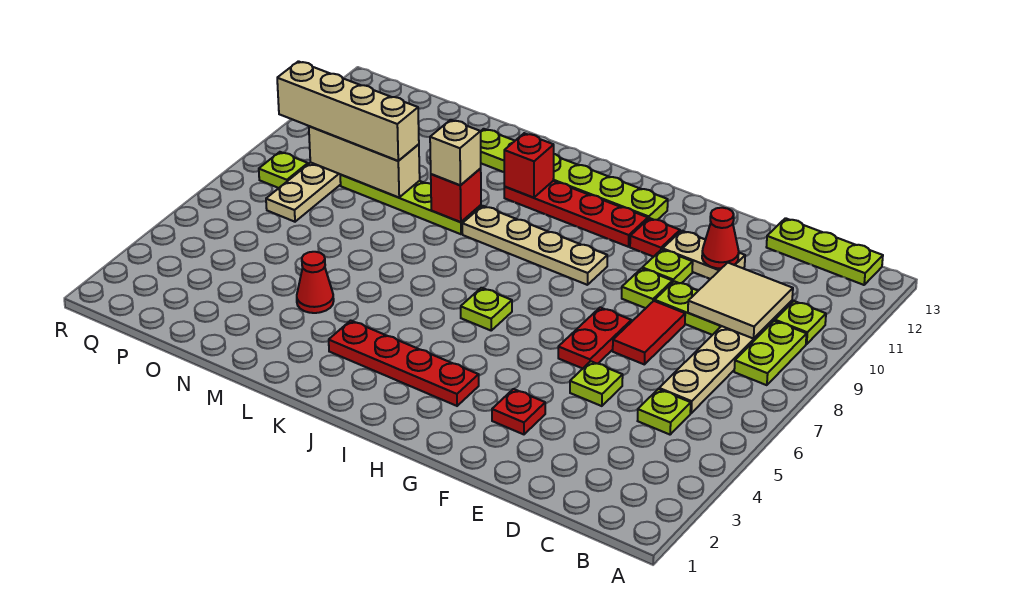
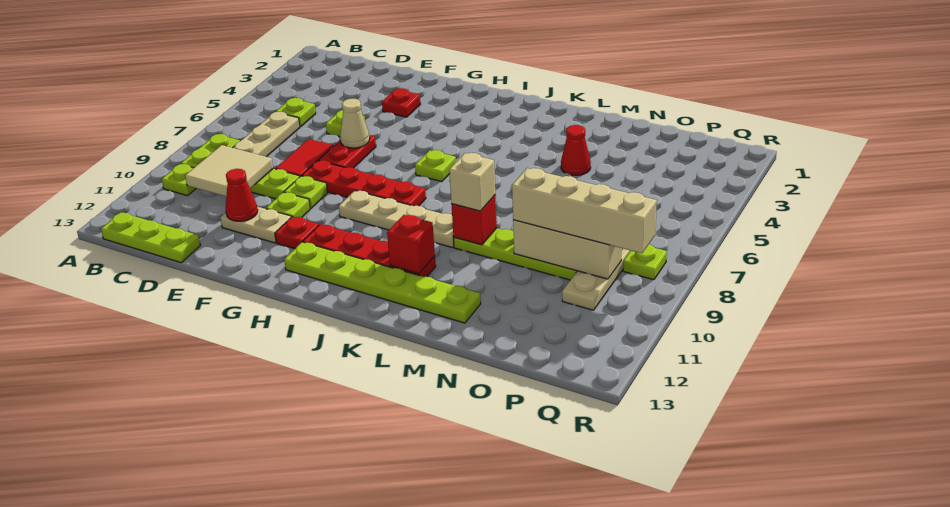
none -> tan 1x1 cone [340,99,370,148]
red 1x4 plate [329,320,479,406] -> red 1x4 plate moved to [302,160,426,206]

